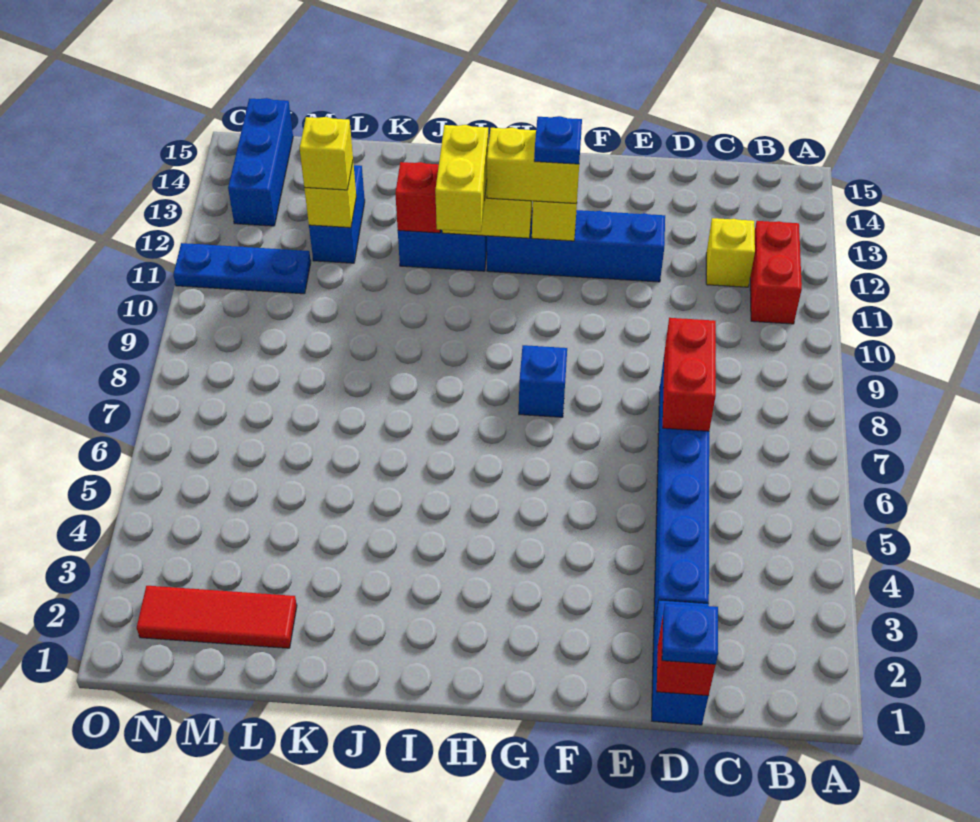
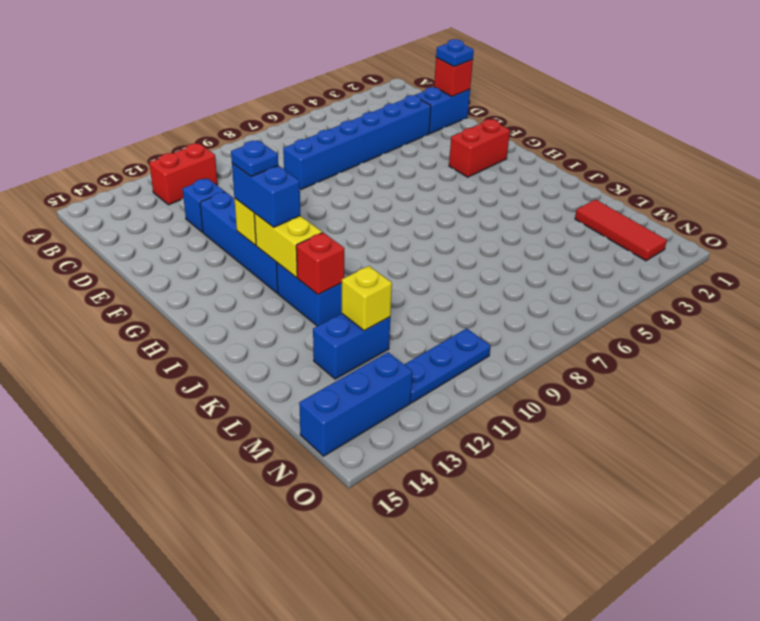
yellow 1x1 brick [706,218,755,287] -> none
red 1x2 brick [663,318,716,431] -> red 1x2 brick moved to [449,119,510,177]
blue 1x1 brick [519,345,567,417] -> blue 1x1 brick moved to [183,178,224,232]
yellow 1x2 brick [487,127,580,204] -> blue 1x2 brick [232,163,300,227]
yellow 1x2 brick [435,125,488,232] -> none
yellow 1x1 brick [299,117,353,190] -> none
blue 1x3 plate [173,243,311,294] -> blue 1x3 plate turned to [404,328,491,403]

